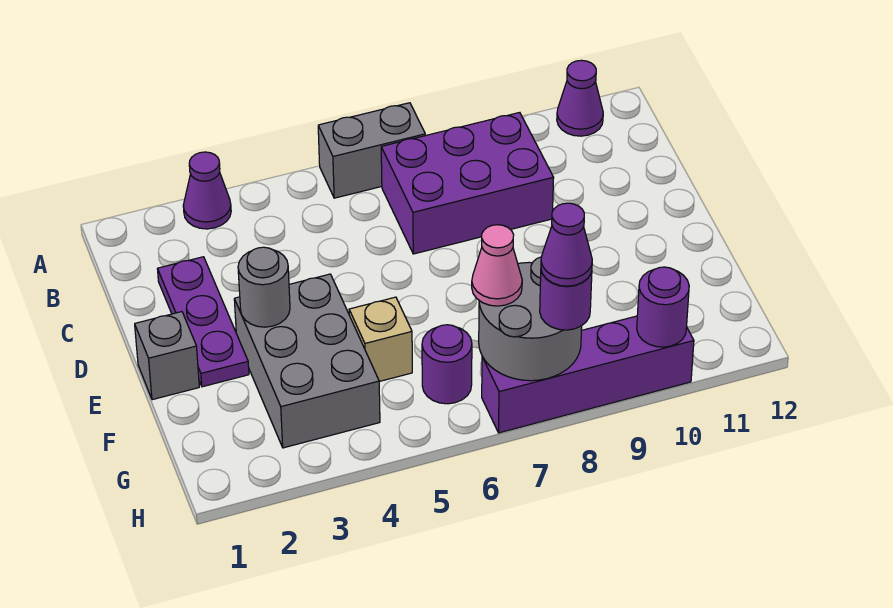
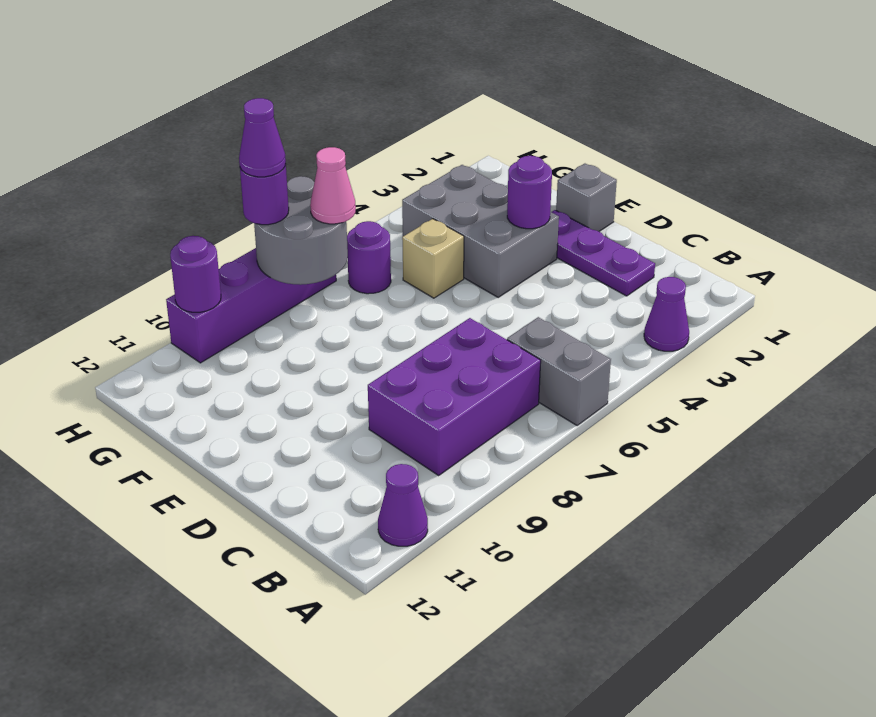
grey 1x2 brick [318,103,425,198] -> grey 1x2 brick turned to [507,317,611,425]
grey 1x1 round brick [238,247,290,327] -> purple 1x1 round brick [507,156,552,229]

